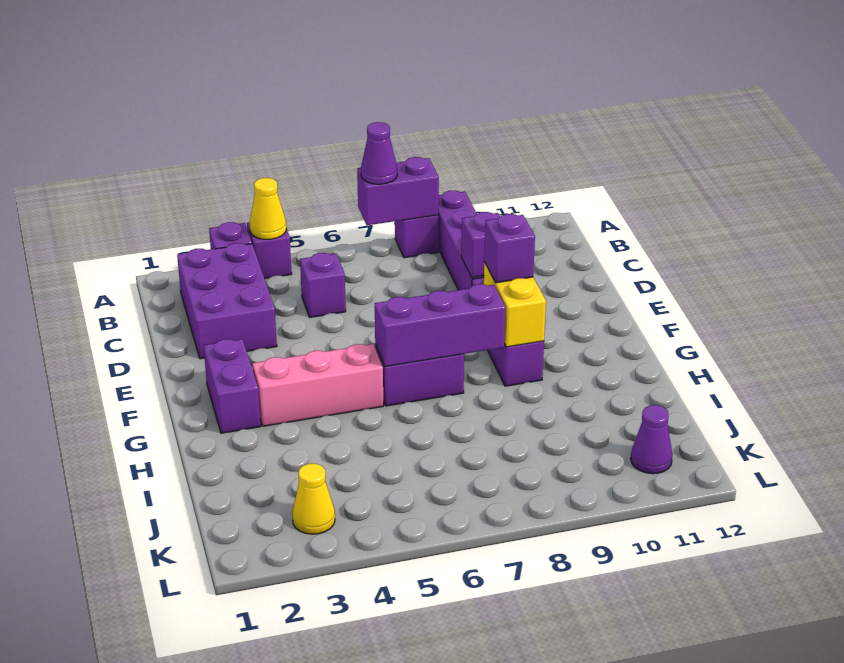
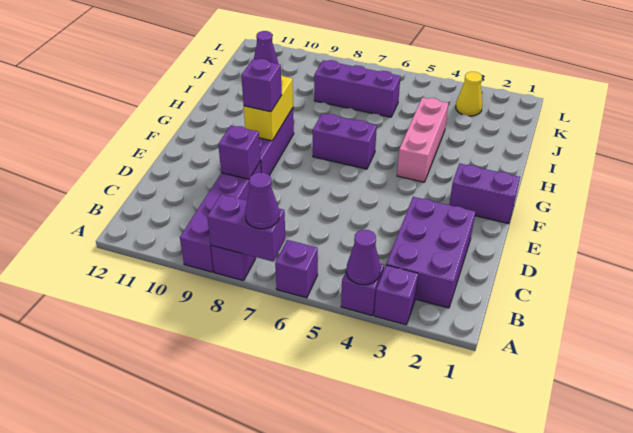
yellow 1x1 cone [250,178,286,240] -> purple 1x1 cone [346,230,381,285]
purple 1x1 brick [300,253,346,317] -> purple 1x1 brick moved to [275,240,318,298]
purple 1x2 brick [204,339,261,433] -> purple 1x2 brick turned to [449,163,520,224]
pink 1x3 brick [252,344,383,426] -> pink 1x3 brick turned to [397,98,449,182]
purple 1x3 brick [375,284,506,366] -> purple 1x3 brick moved to [314,60,400,117]

